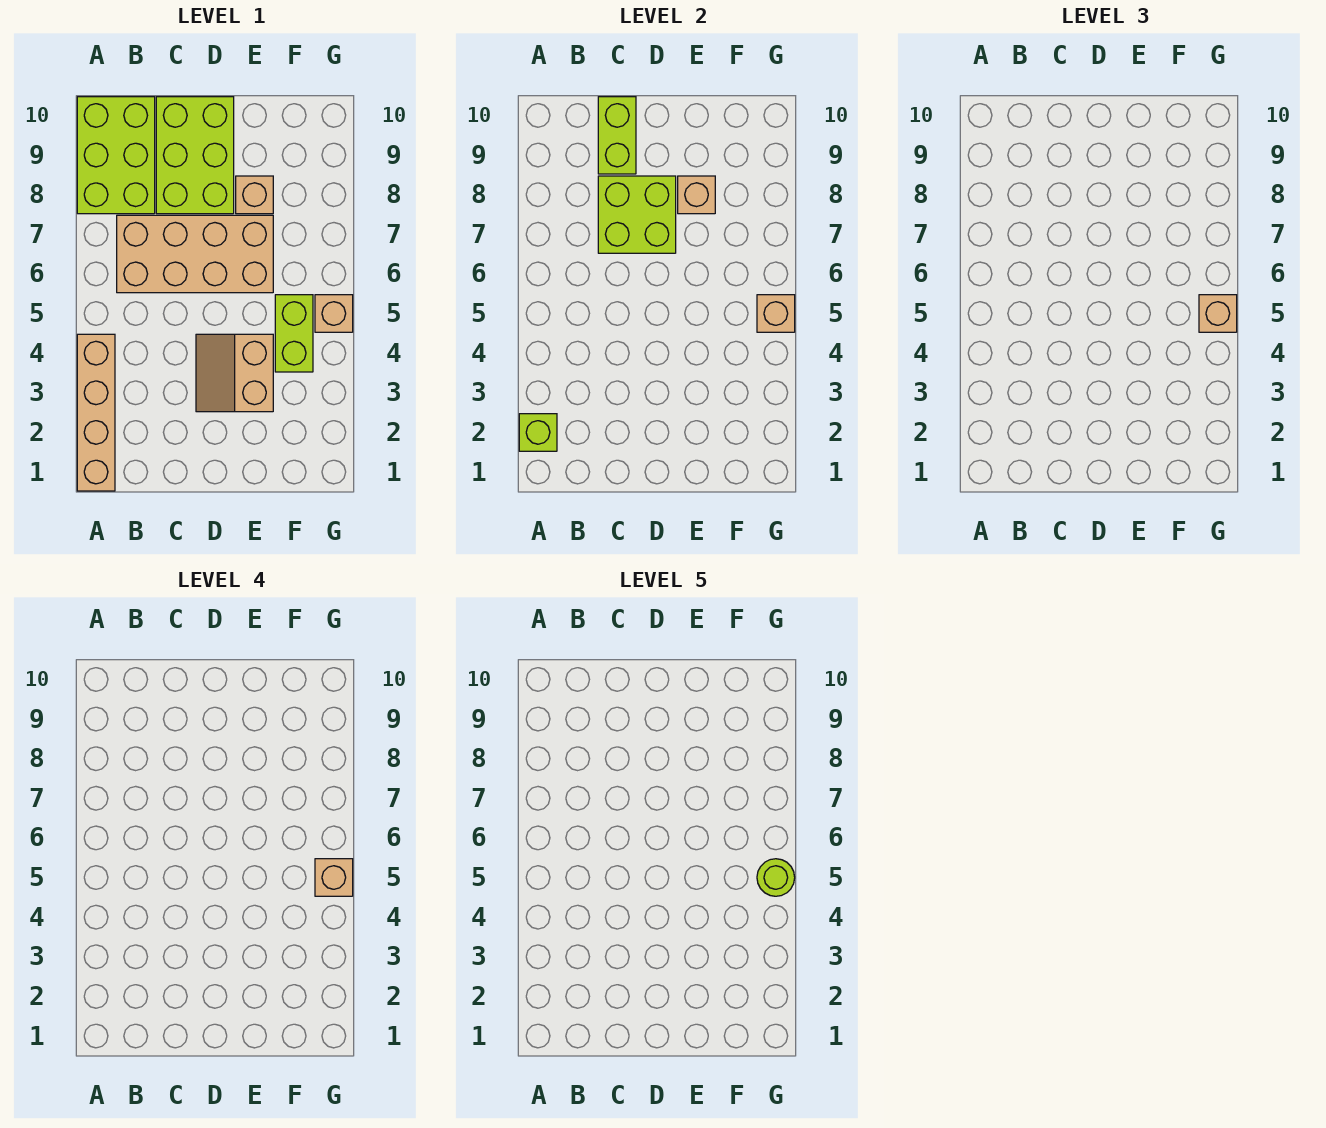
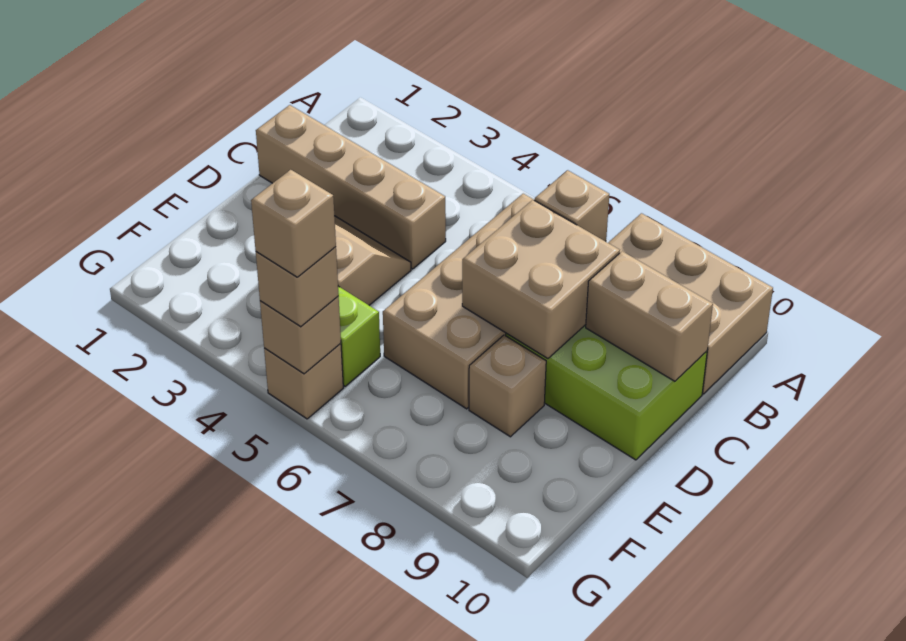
tan 1x4 brick [77,334,115,491] -> tan 1x4 brick moved to [256,105,446,269]
lime 1x1 brick [519,414,557,451] -> none
lime 2x3 brick [77,97,155,214] -> tan 2x3 brick [608,213,773,394]
lime 2x2 brick [598,176,676,253] -> tan 2x2 brick [462,200,620,358]
lime 1x2 brick [598,97,636,174] -> tan 1x2 brick [586,251,713,381]
tan 1x1 brick [678,176,715,214] -> tan 1x1 brick moved to [534,170,609,241]
lime 1x1 round brick [757,859,795,896] -> none

